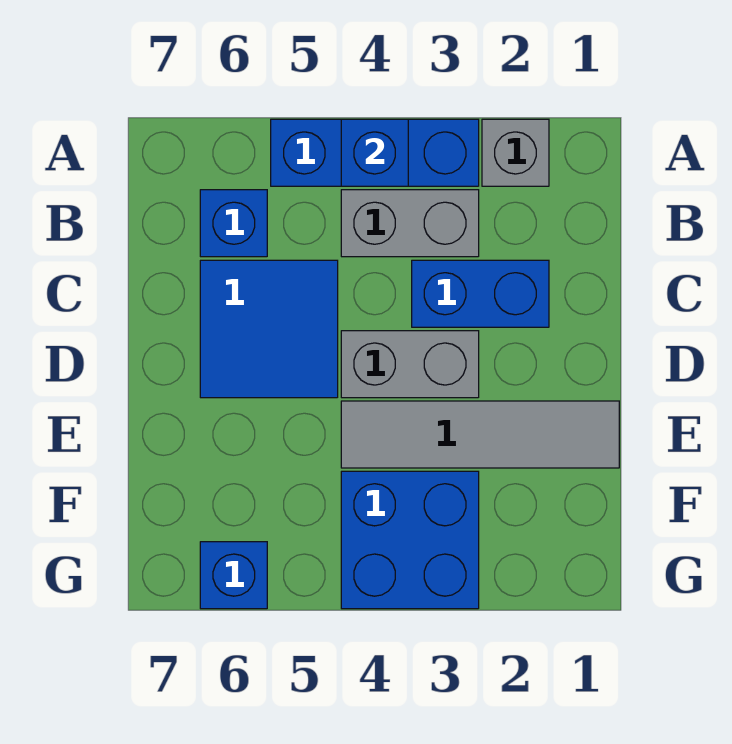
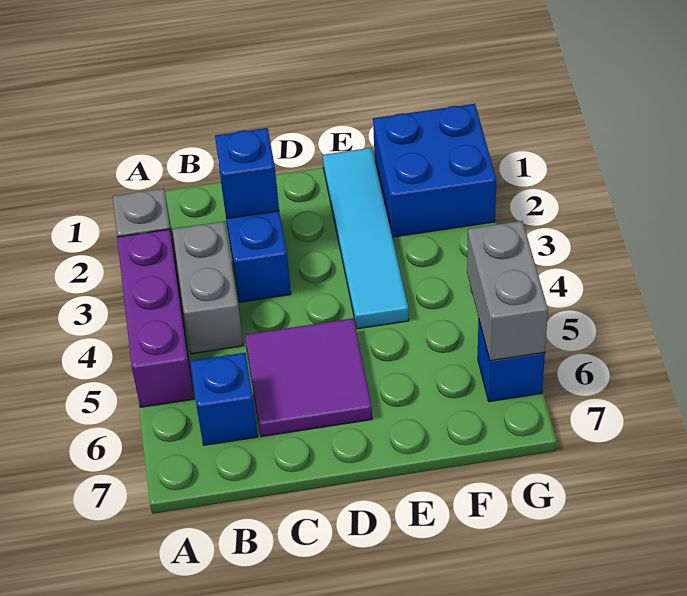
blue 1x3 brick [271,119,479,186] -> purple 1x3 brick [117,229,194,407]
blue 1x1 brick [341,119,408,186] -> blue 1x1 brick moved to [215,128,279,218]
blue 2x2 tile [200,260,338,398] -> purple 2x2 tile [245,318,372,437]
grey 1x2 brick [341,331,479,398] -> grey 1x2 brick moved to [467,221,548,361]
grey 1x4 tile [341,401,619,468] -> cyan 1x4 tile [323,148,409,329]
blue 2x2 brick [341,471,479,609] -> blue 2x2 brick moved to [373,104,496,237]

